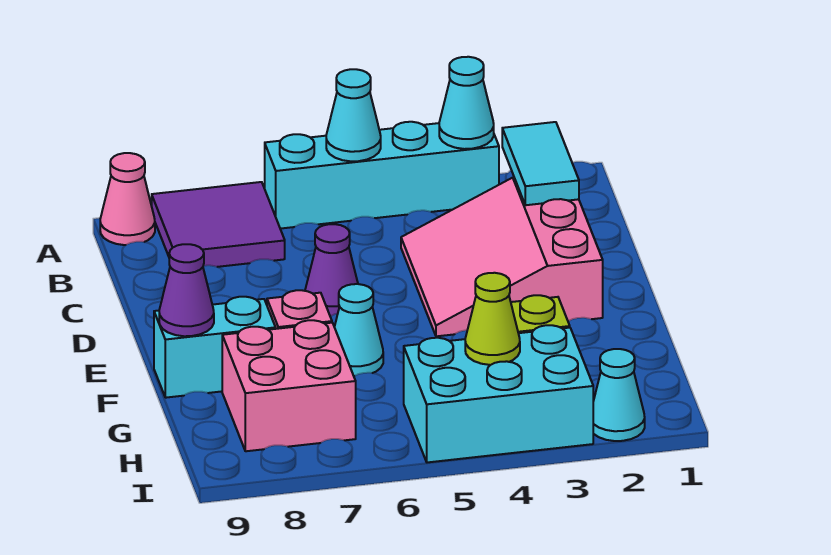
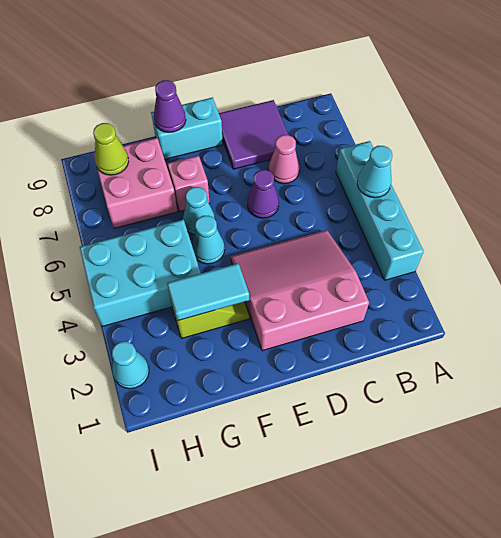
cyan 1x1 cone [439,57,494,149] -> cyan 1x1 cone moved to [192,216,225,264]
purple 2x2 tile [152,182,285,267] -> purple 2x2 tile moved to [219,100,288,169]
pink 1x1 cone [100,153,155,245] -> pink 1x1 cone moved to [268,135,299,184]
cyan 1x2 tile [502,122,579,205] -> cyan 1x2 tile moved to [167,263,249,321]
cyan 1x2 brick [154,297,276,398] -> cyan 1x2 brick turned to [151,98,223,159]
cyan 2x3 brick [404,325,593,462] -> cyan 2x3 brick turned to [80,220,201,326]
lime 1x1 cone [465,273,520,365] -> lime 1x1 cone moved to [93,123,129,175]

